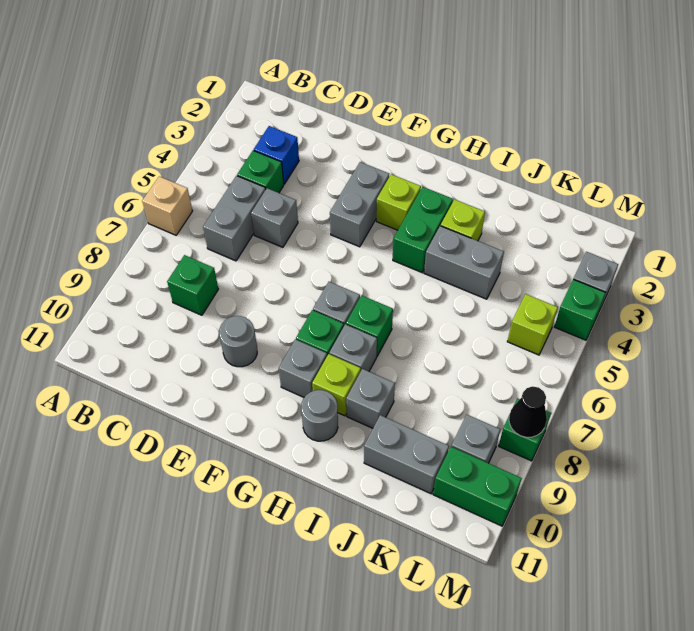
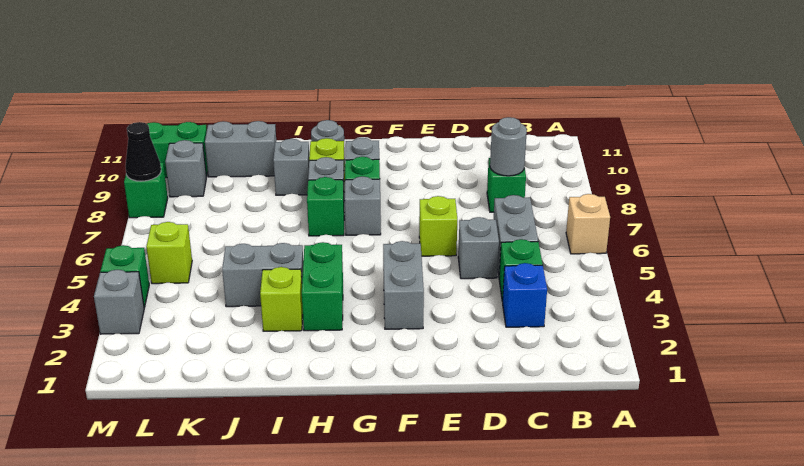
grey 1x1 round brick [219,316,257,367] -> grey 1x1 round brick moved to [490,117,527,176]
lime 1x1 brick [376,174,421,230] -> lime 1x1 brick moved to [419,196,457,256]

